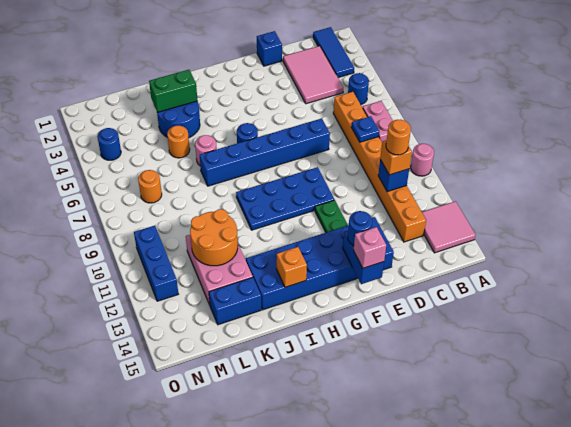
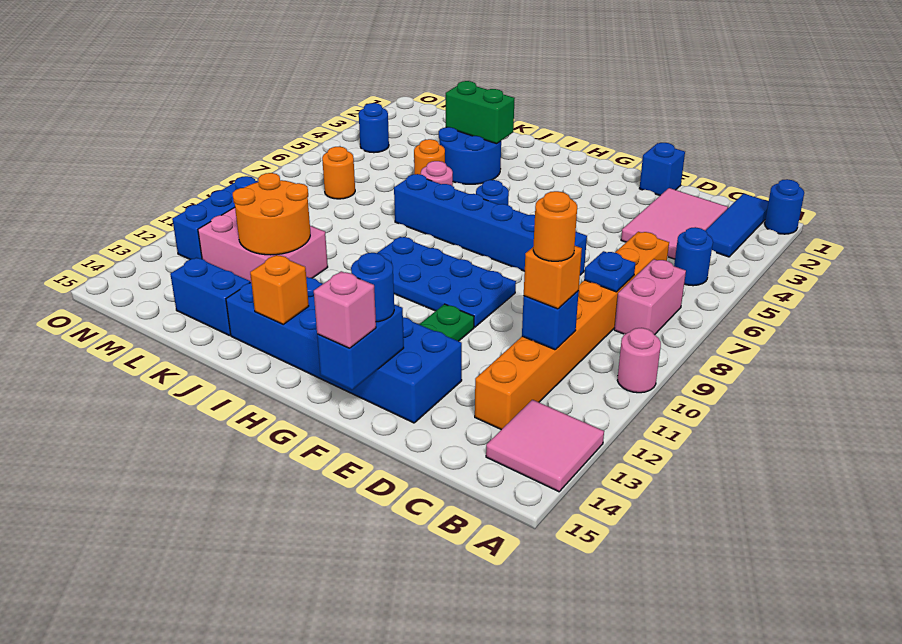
none -> blue 1x1 round brick [765,179,804,234]
pink 2x3 brick [186,235,253,305] -> pink 2x3 brick turned to [198,207,328,282]

